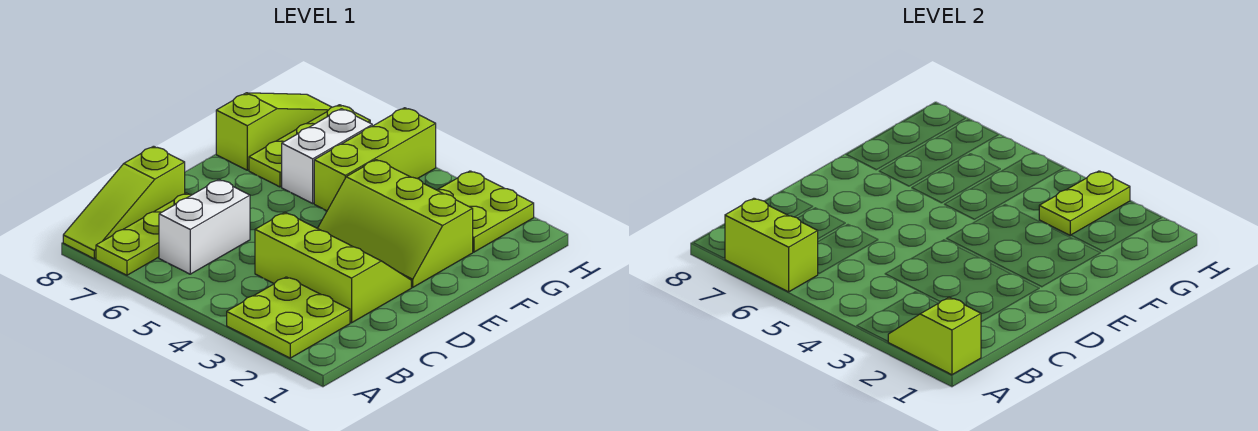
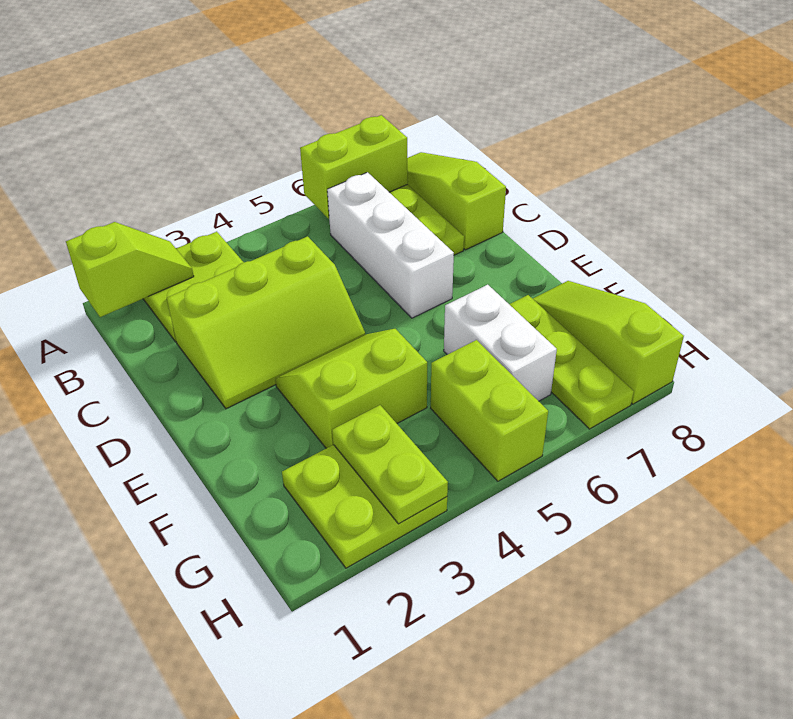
white 1x2 brick [159,180,250,274] -> white 1x3 brick [327,172,454,318]
lime 2x3 slope [318,160,473,287] -> lime 2x2 slope [275,329,427,448]
lime 1x3 brick [314,108,436,211] -> lime 1x2 brick [431,340,548,481]
lime 1x3 slope [216,93,332,170] -> lime 1x3 slope turned to [533,281,684,404]

